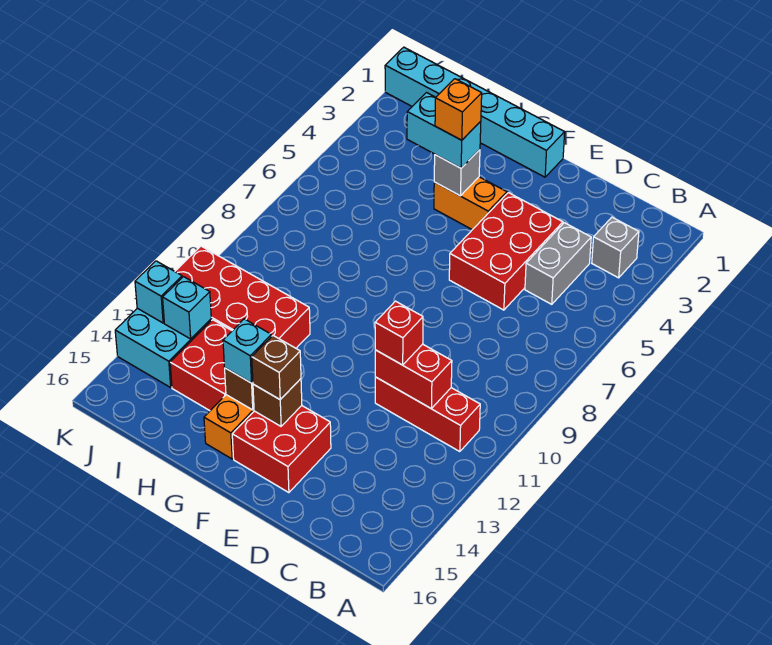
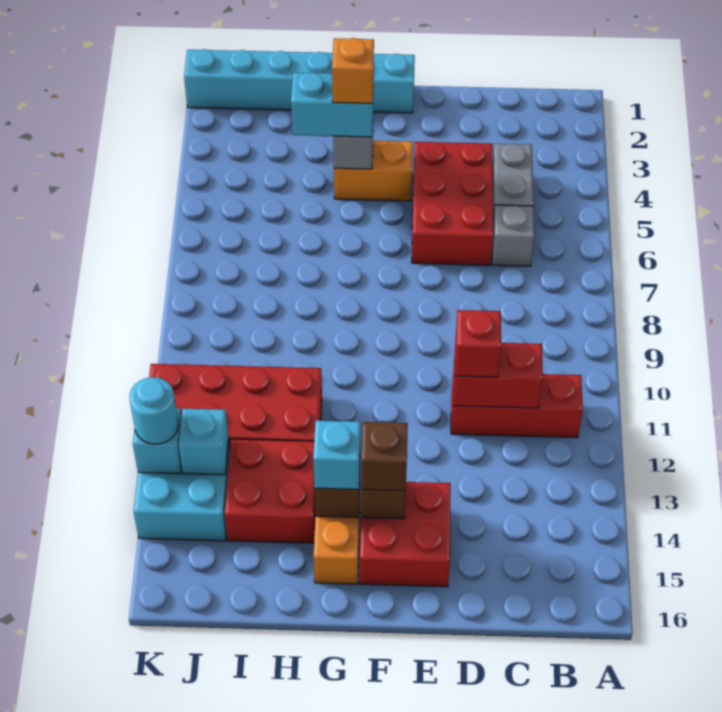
grey 1x1 brick [592,217,639,278] -> grey 1x1 brick moved to [492,205,534,266]
none -> cyan 1x1 round brick [129,377,178,444]

